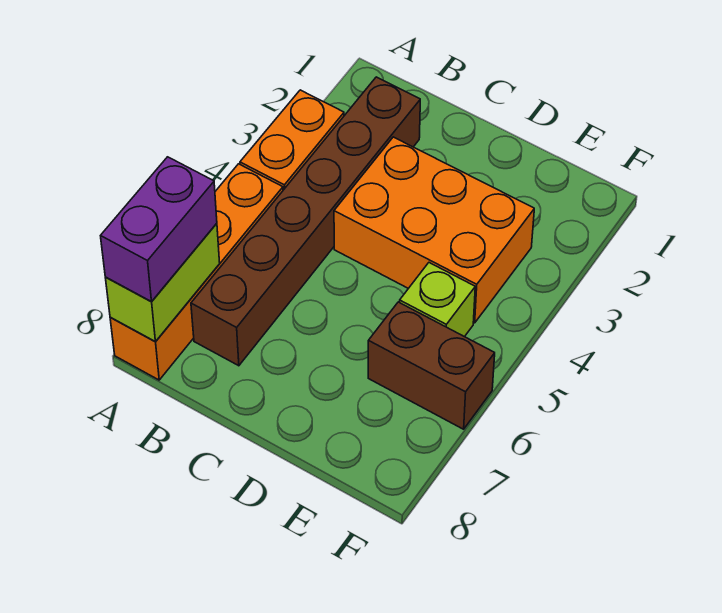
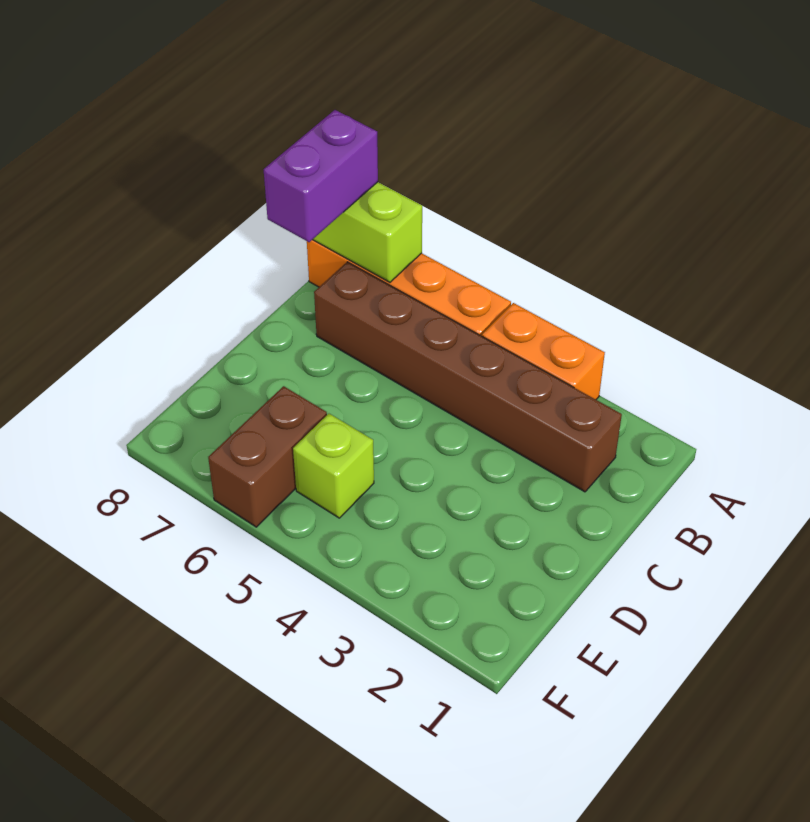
purple 1x2 brick [101,157,217,302] -> purple 1x2 brick turned to [264,110,378,242]
orange 2x3 brick [334,137,534,323] -> none

